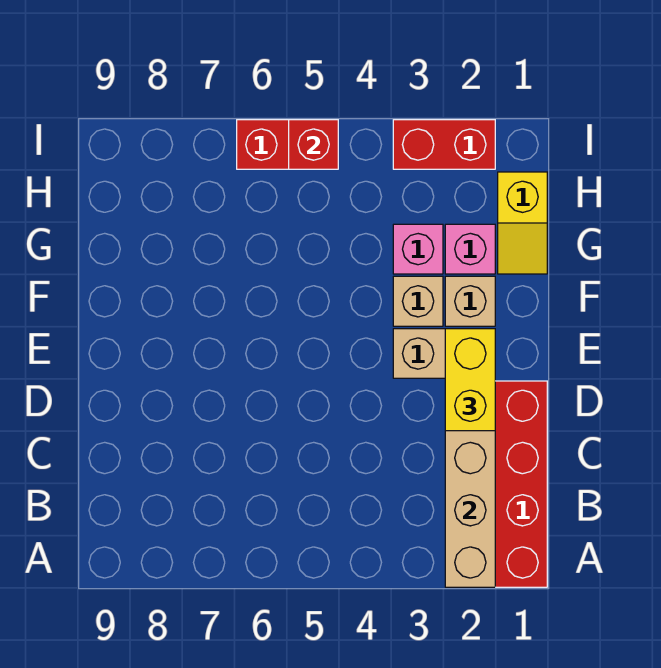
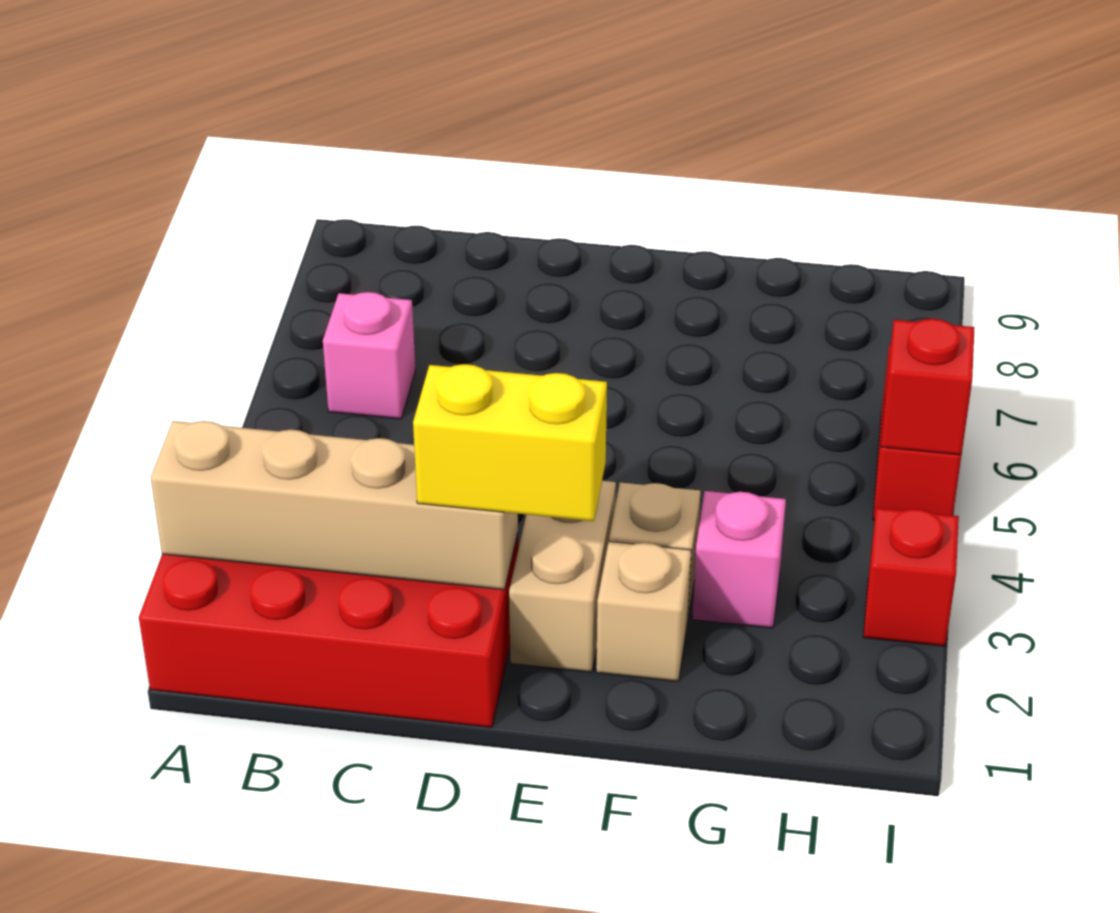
yellow 1x2 slope [498,172,547,274] -> none
pink 1x1 brick [445,224,495,274] -> pink 1x1 brick moved to [323,292,415,419]
red 1x2 brick [393,120,495,169] -> red 1x1 brick [863,508,959,646]

